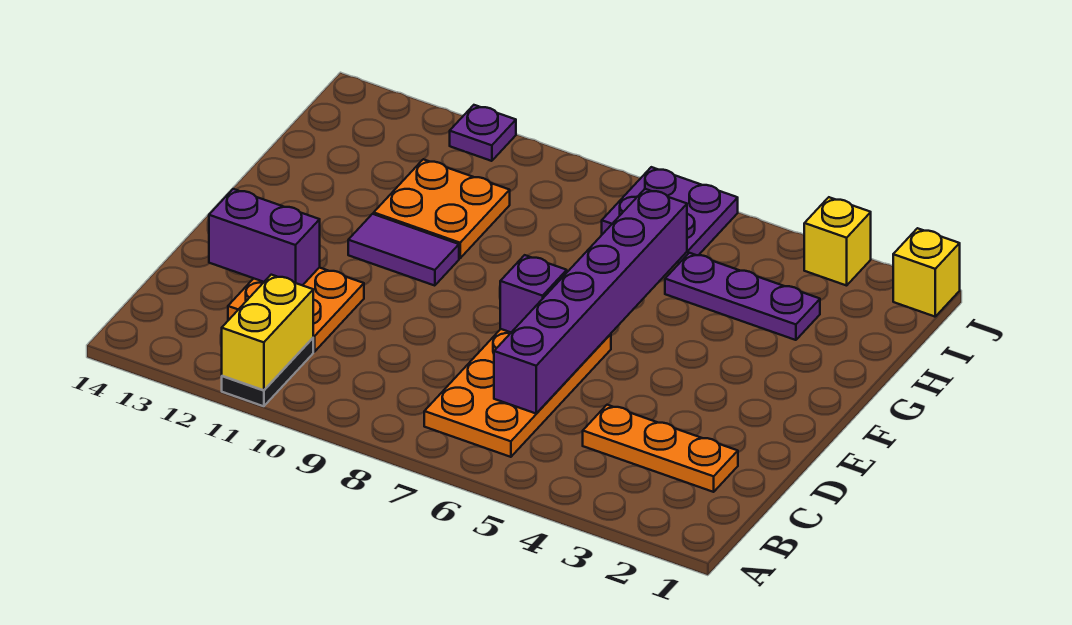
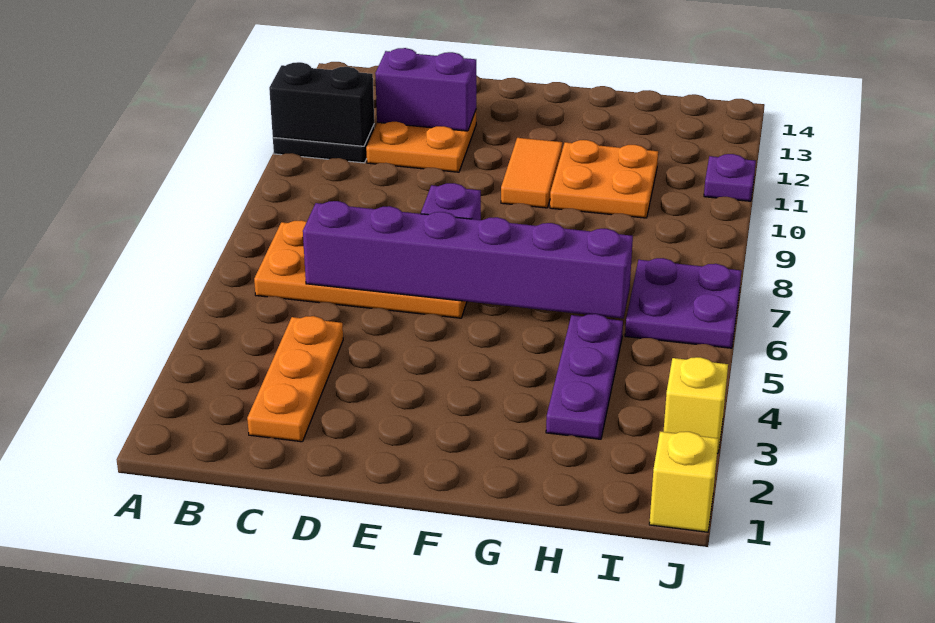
yellow 1x2 brick [222,275,313,390] -> black 1x2 brick [269,62,374,146]
purple 1x2 brick [209,189,320,285] -> purple 1x2 brick turned to [375,48,476,131]
purple 1x2 tile [348,214,459,286] -> orange 1x2 tile [501,138,562,208]

